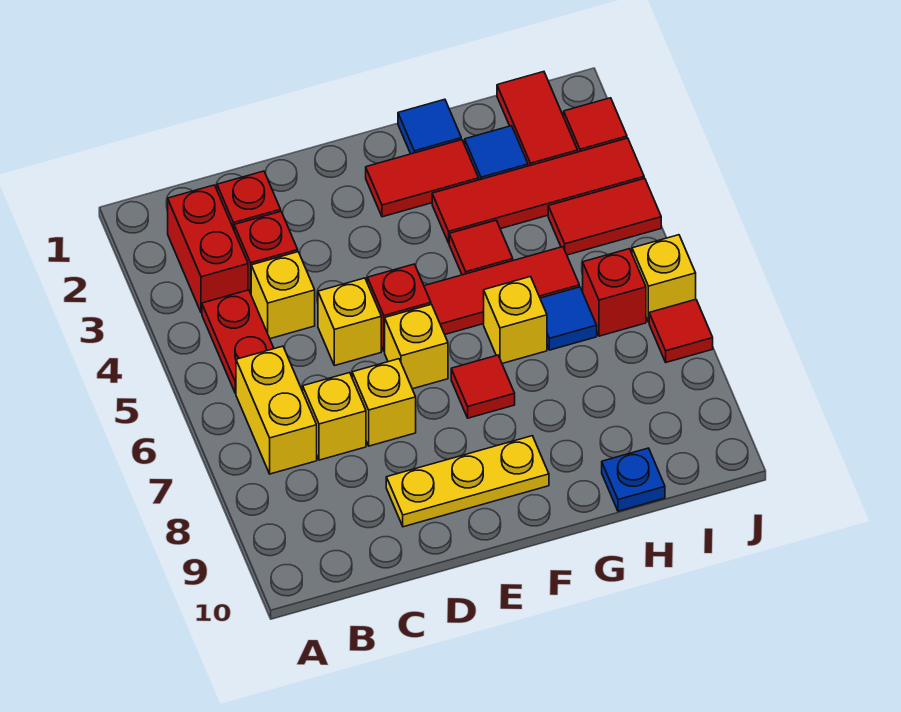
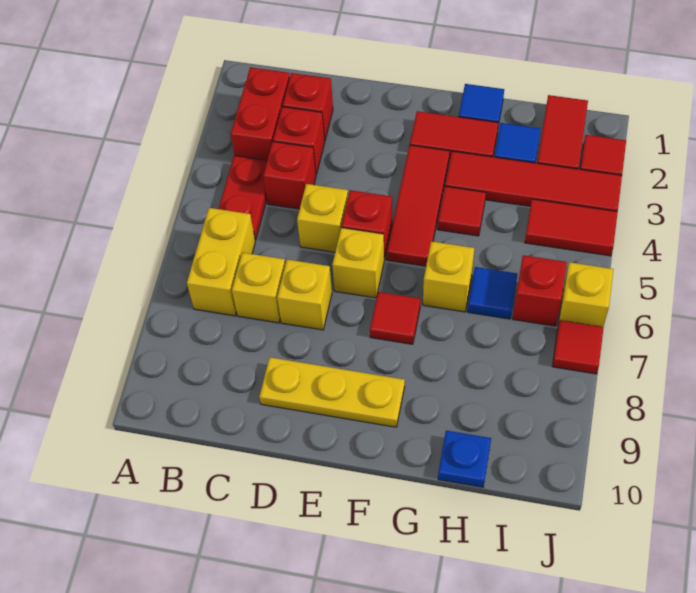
yellow 1x1 brick [251,252,315,339] -> red 1x1 brick [263,142,316,209]
red 1x3 tile [424,247,579,334] -> red 1x3 tile turned to [387,145,450,266]

